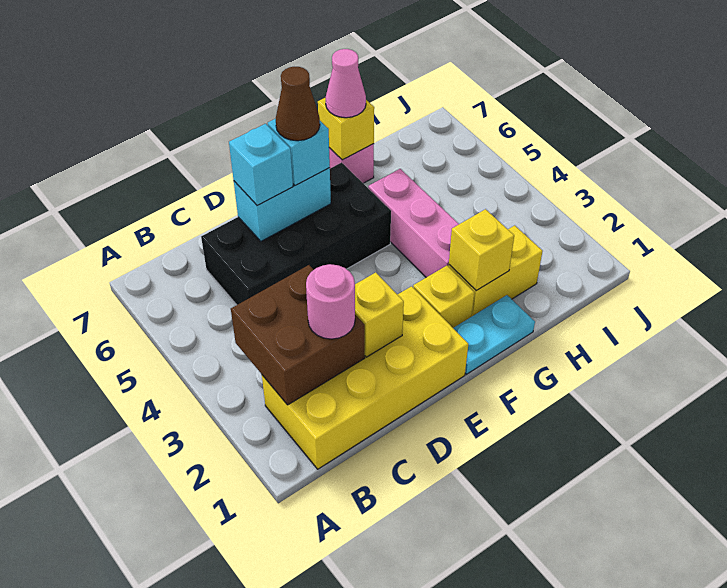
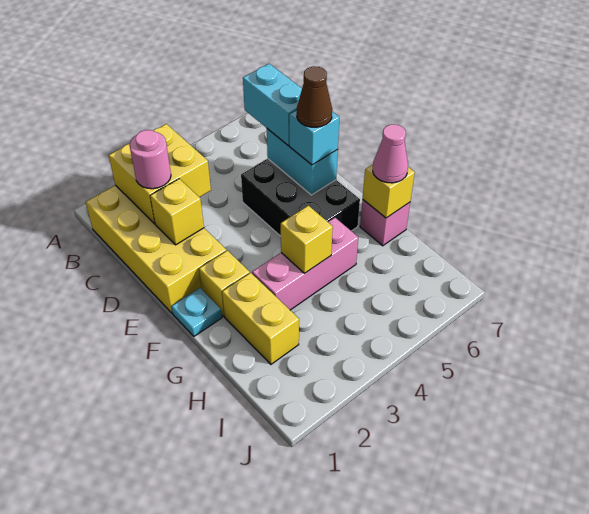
brown 2x2 brick [231,265,365,405] -> yellow 2x2 brick [109,124,211,224]
black 2x4 brick [201,163,391,305] -> black 2x3 brick [241,159,360,236]
cyan 1x1 brick [229,124,293,205] -> cyan 1x2 brick [243,64,302,145]
cyan 1x2 plate [453,295,535,374] -> cyan 1x1 plate [172,288,222,336]
yellow 1x1 brick [449,209,514,291] -> yellow 1x1 brick moved to [281,206,333,273]

